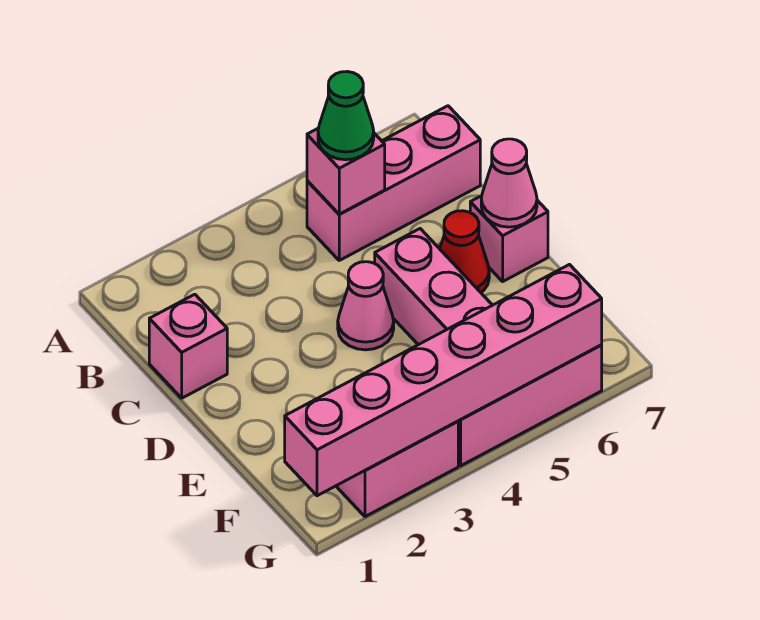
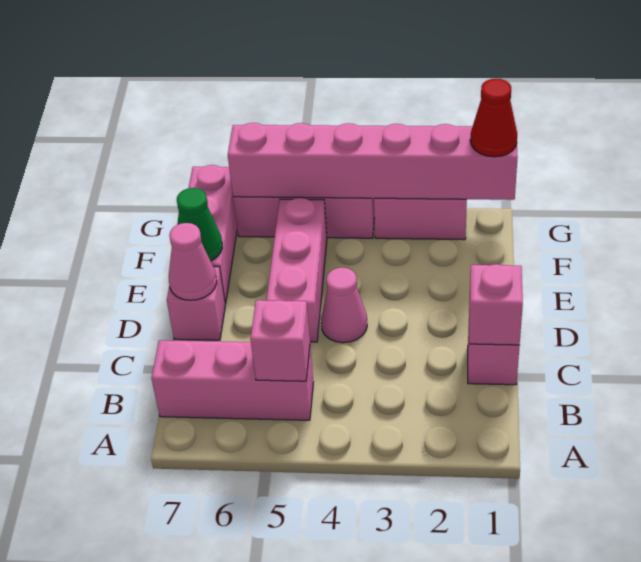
green 1x1 cone [318,72,374,160] -> green 1x1 cone moved to [177,188,222,261]
none -> pink 1x1 brick [469,264,523,345]
red 1x1 cone [440,211,489,292] -> red 1x1 cone moved to [470,79,517,157]
none -> pink 1x3 brick [189,165,237,304]

